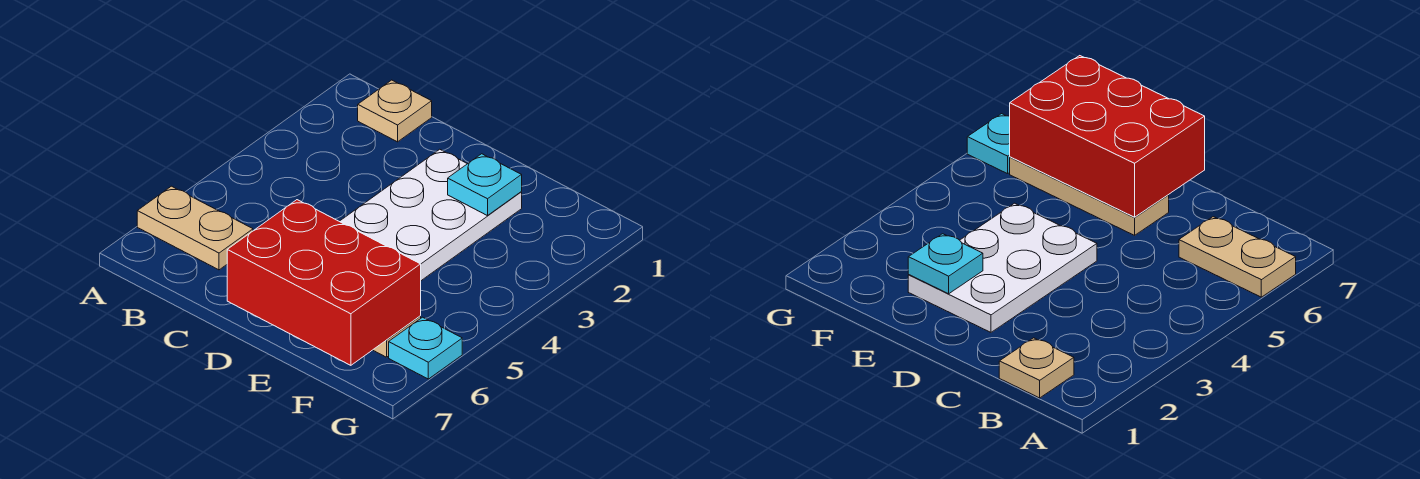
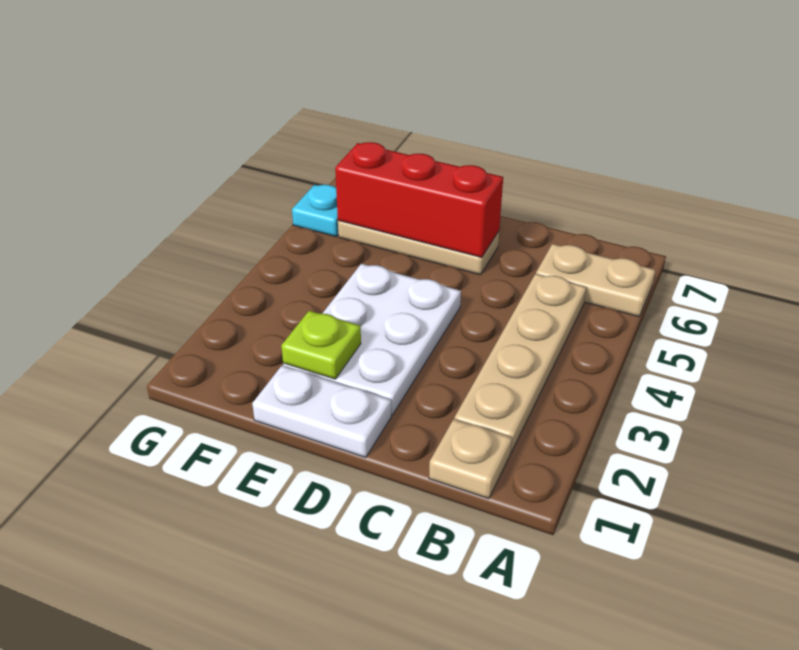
none -> tan 1x4 plate [455,274,586,452]
none -> white 1x2 plate [252,366,391,458]
red 2x3 brick [227,200,421,365] -> red 1x3 brick [335,142,503,257]
cyan 1x1 plate [448,154,522,216] -> lime 1x1 plate [281,311,361,379]

